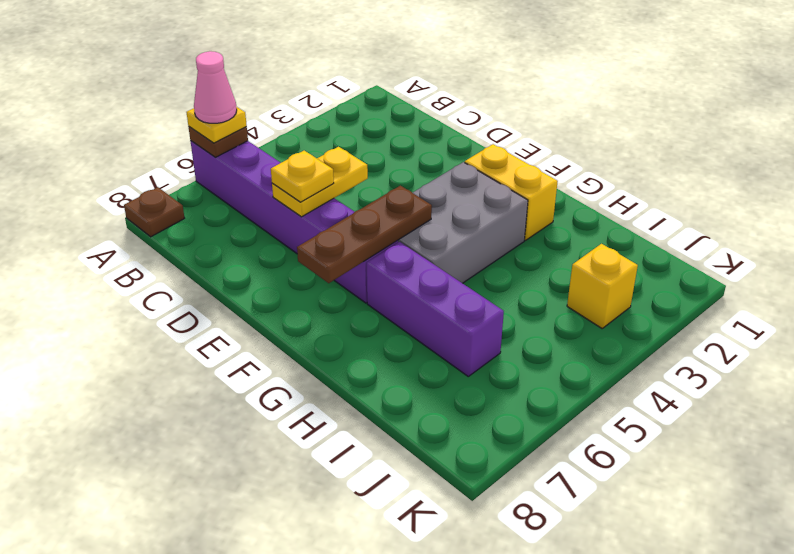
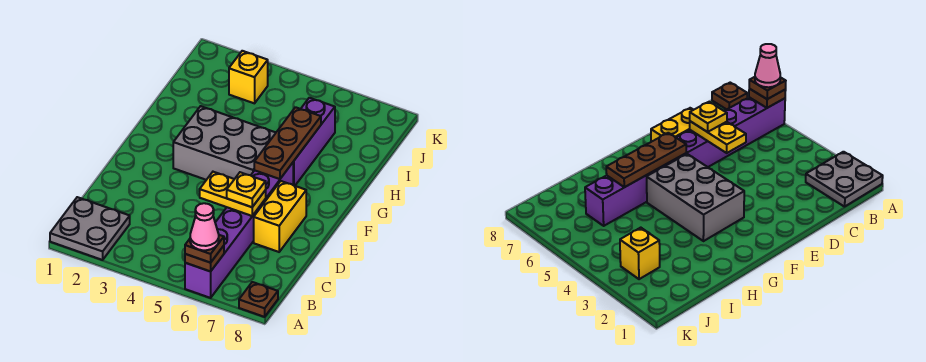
none -> grey 2x2 plate [50,197,130,260]
yellow 1x1 plate [186,107,247,143] -> brown 1x1 plate [185,235,224,263]
yellow 1x2 brick [465,144,558,240] -> yellow 1x2 brick moved to [254,181,306,252]
brown 1x3 plate [297,186,432,283] -> brown 1x3 plate turned to [254,107,321,179]

